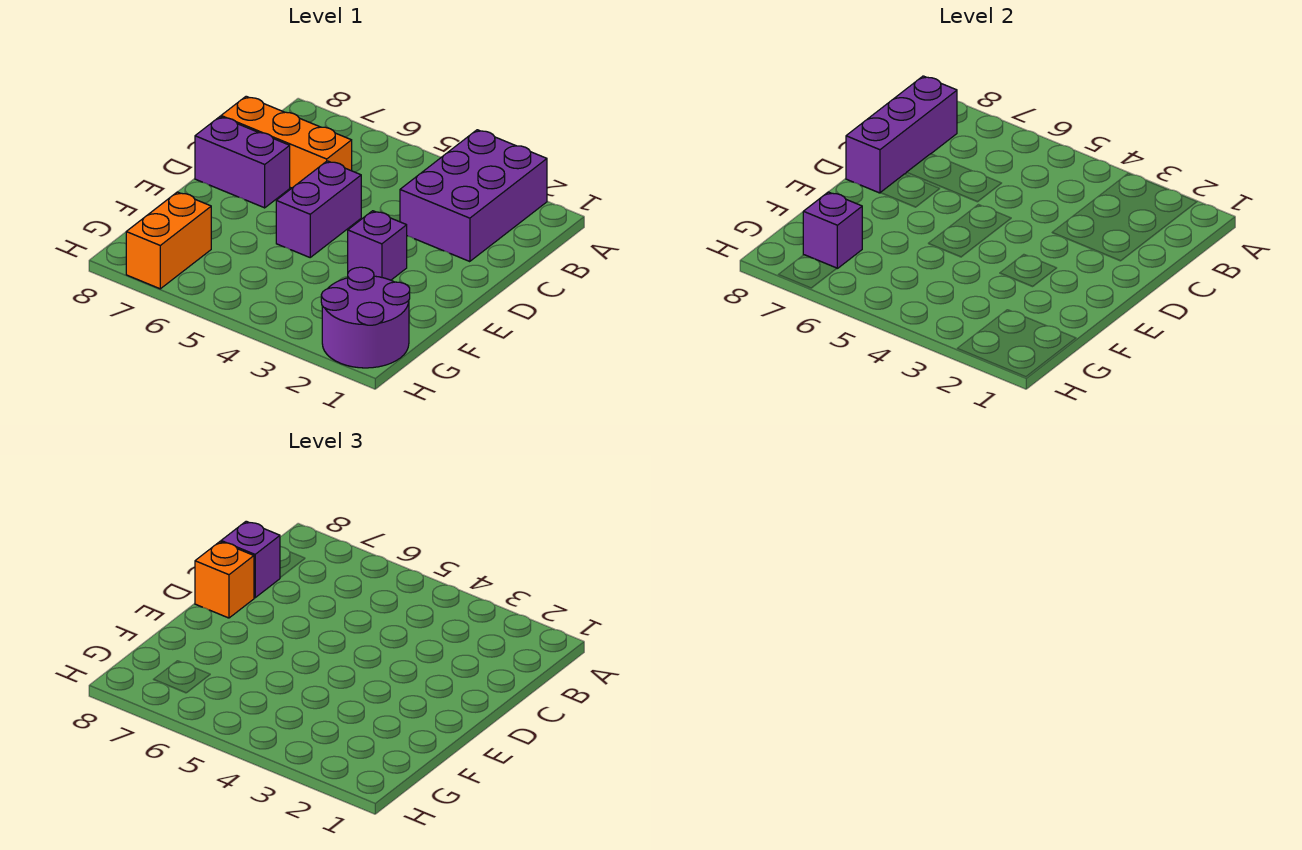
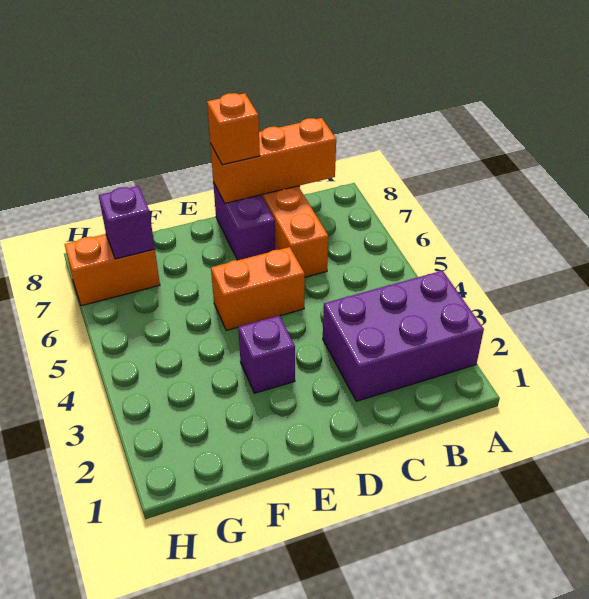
purple 1x3 brick [846,76,957,193] -> orange 1x3 brick [210,118,336,203]
purple 1x1 brick [221,521,280,598] -> none
purple 1x2 brick [276,161,361,257] -> orange 1x2 brick [211,247,305,330]
purple 2x2 round brick [321,267,410,368] -> none

